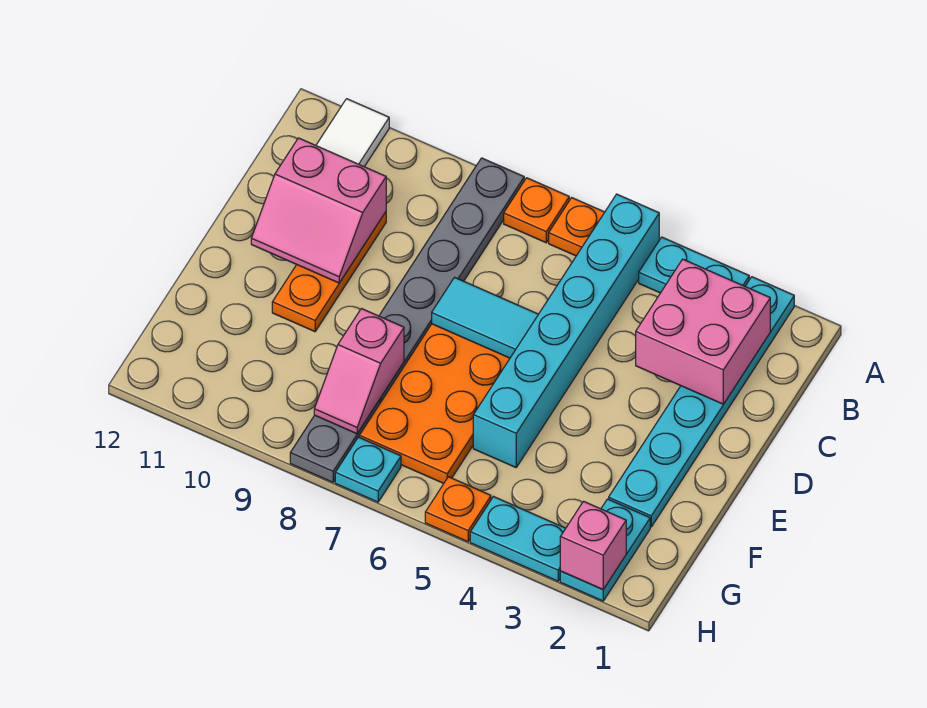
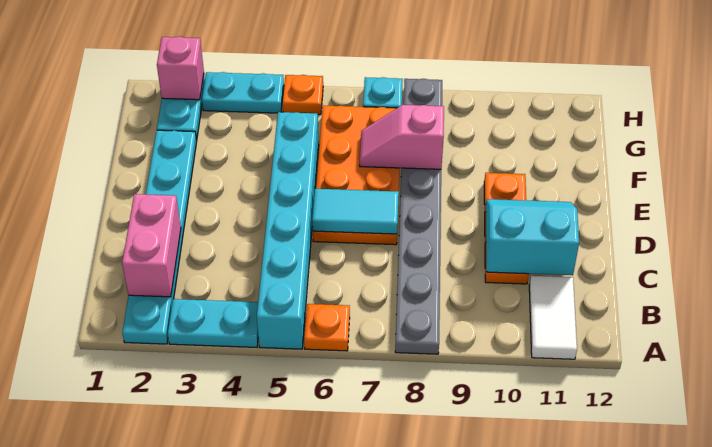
orange 1x1 plate [504,178,569,243] -> none
pink 2x2 brick [636,259,770,404] -> pink 1x2 brick [122,194,181,297]
pink 2x2 slope [251,138,386,283] -> cyan 2x2 slope [486,199,579,275]
pink 1x2 slope [314,309,404,434] -> pink 1x2 slope turned to [360,105,444,169]

